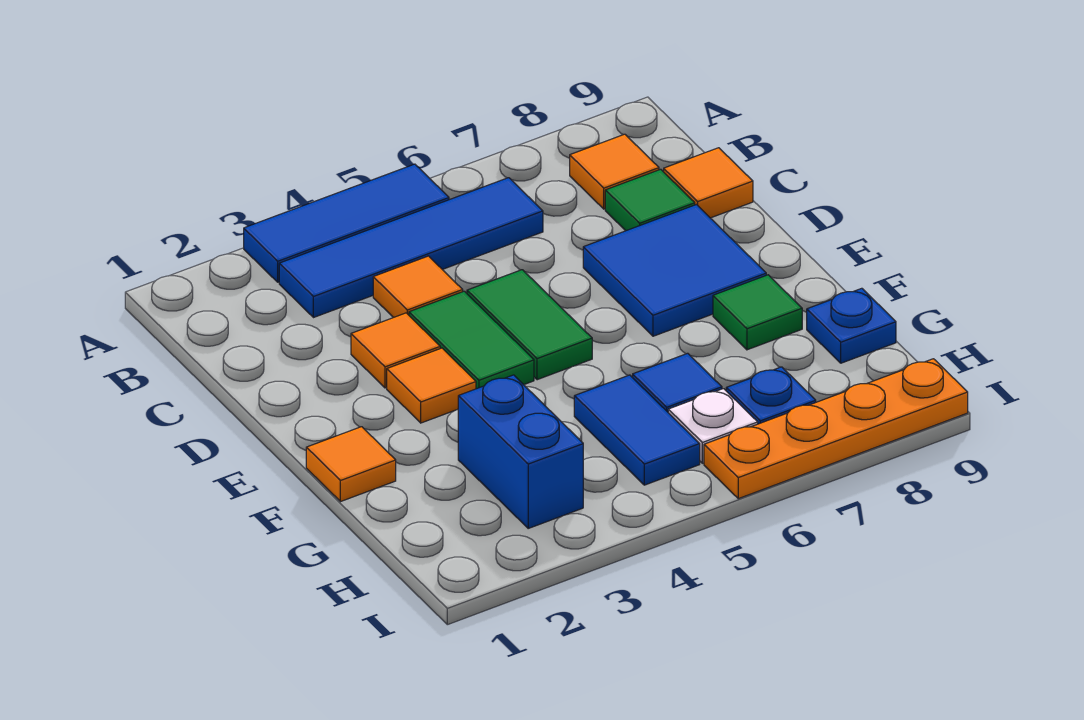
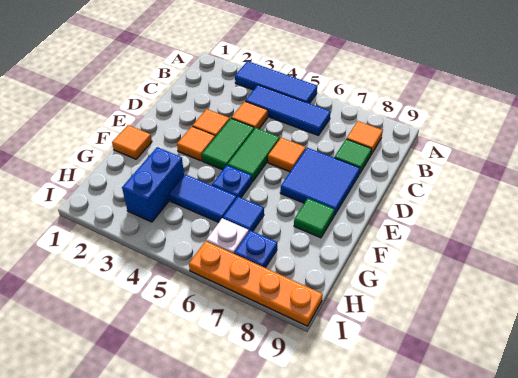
blue 1x4 tile [279,178,543,318] -> blue 1x3 tile [245,85,331,135]
orange 1x1 tile [664,148,753,218] -> orange 1x1 tile moved to [268,138,306,172]
blue 1x2 tile [574,375,700,485] -> blue 1x2 tile turned to [169,174,237,222]
blue 1x1 plate [807,288,896,363] -> blue 1x1 plate moved to [212,165,252,198]

